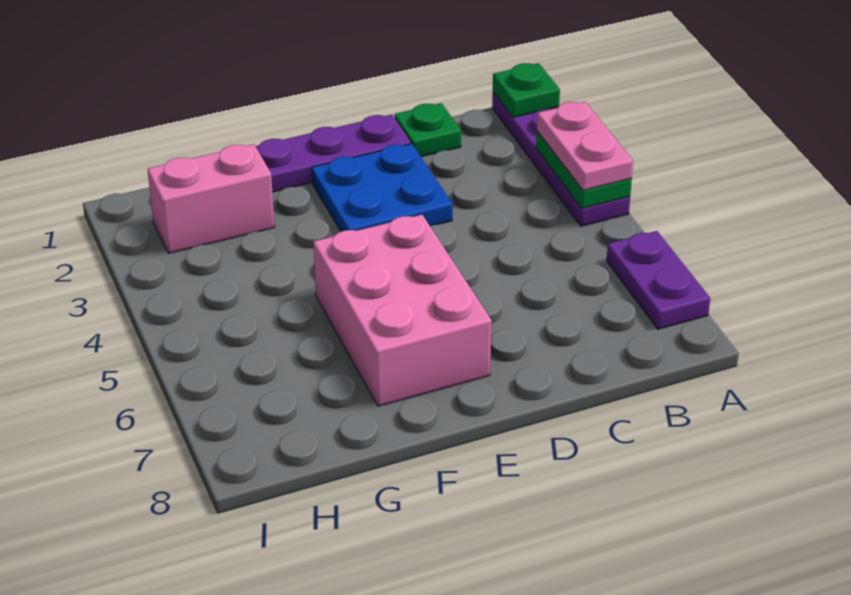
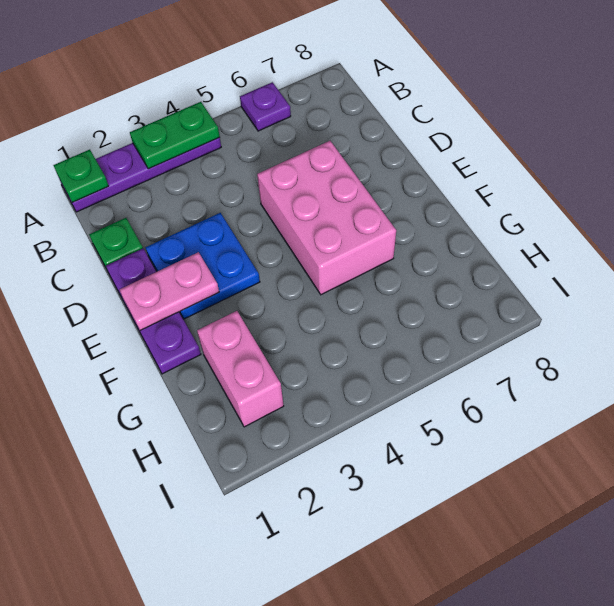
pink 1x2 plate [537,102,633,190] -> pink 1x2 plate moved to [120,252,219,330]
purple 1x2 plate [607,231,710,329] -> purple 1x1 plate [240,82,291,131]
pink 2x3 brick [313,215,492,406] -> pink 2x3 brick turned to [257,141,396,295]

